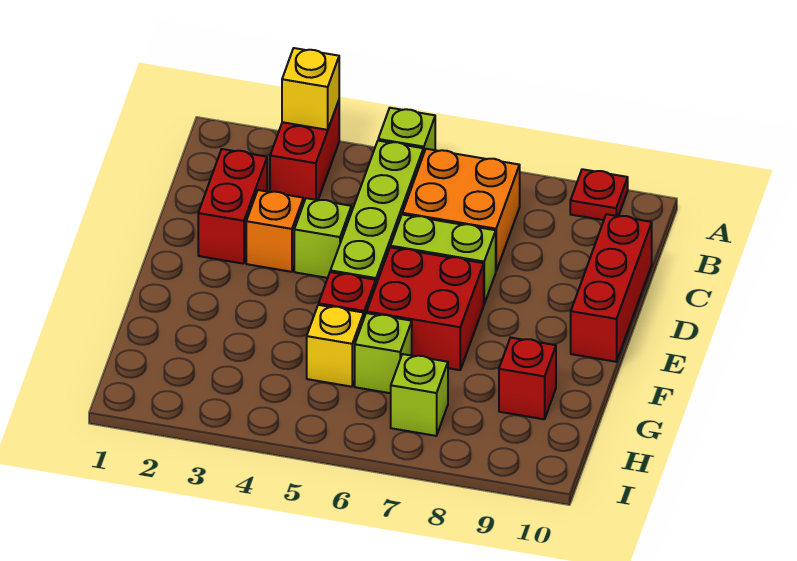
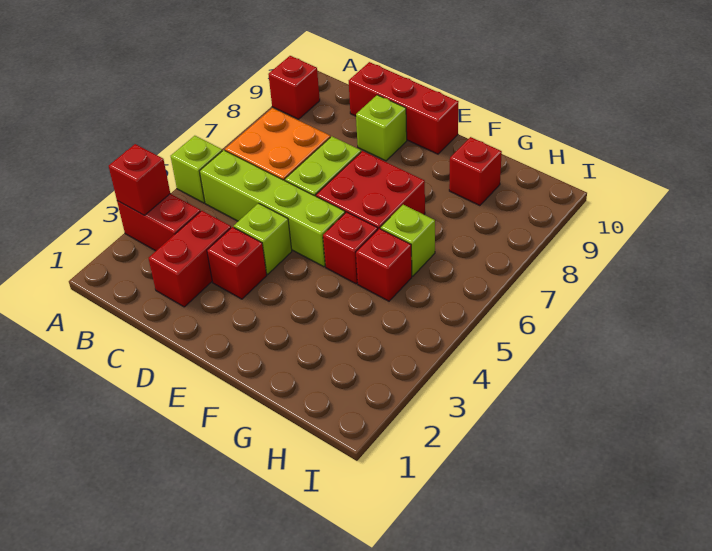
yellow 1x1 brick [282,48,339,130] -> red 1x1 brick [109,144,170,216]
red 1x1 plate [570,169,628,220] -> red 1x1 brick [268,56,320,119]
red 1x2 brick [198,149,267,264] -> red 1x2 brick turned to [148,211,231,307]
orange 1x1 brick [246,190,303,272] -> red 1x1 brick [207,227,267,299]
yellow 1x1 brick [307,305,364,387] -> red 1x1 brick [356,228,412,301]
lime 1x1 brick [391,354,448,436] -> lime 1x1 brick moved to [356,95,407,161]

